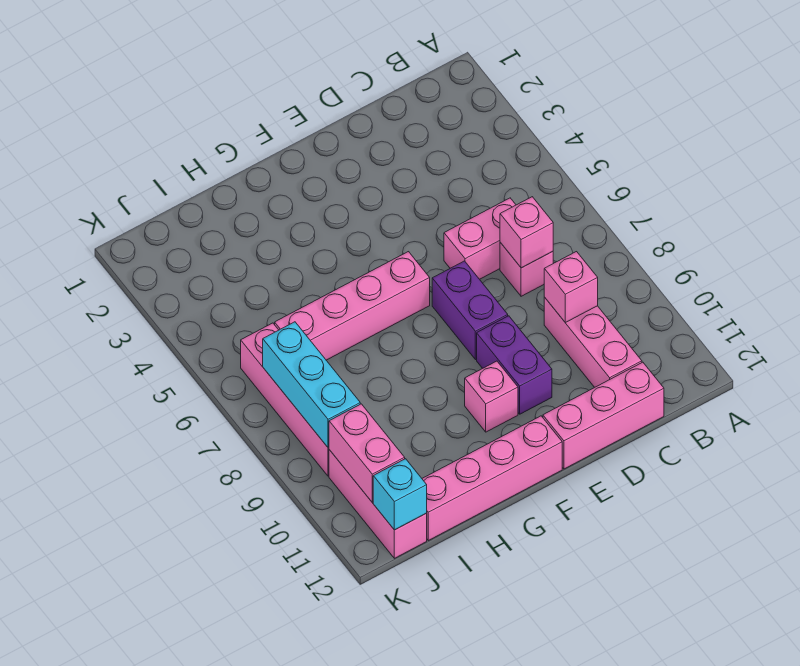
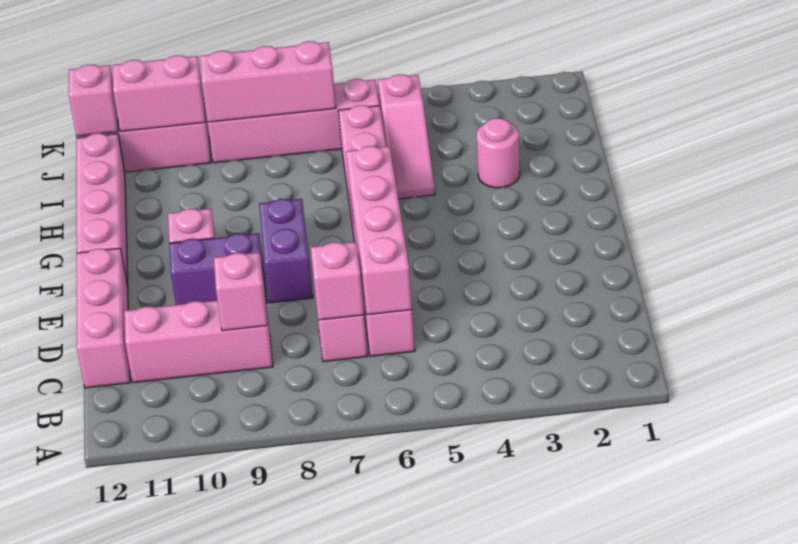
none -> pink 1x4 brick [346,146,412,315]
purple 1x2 brick [432,261,508,360] -> purple 1x2 brick turned to [259,199,313,303]
none -> pink 1x1 round brick [477,118,520,188]
none -> pink 1x3 slope [378,74,435,199]
cyan 1x3 brick [263,322,360,448] -> pink 1x3 brick [200,41,336,122]
cyan 1x1 brick [373,459,427,530] -> pink 1x1 brick [69,64,118,136]

